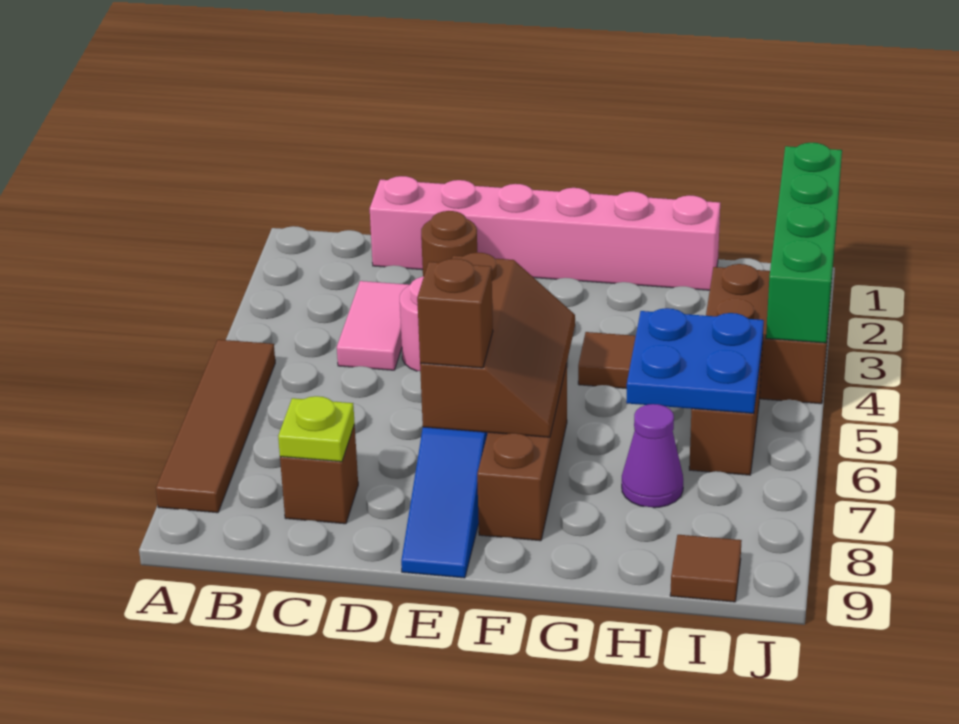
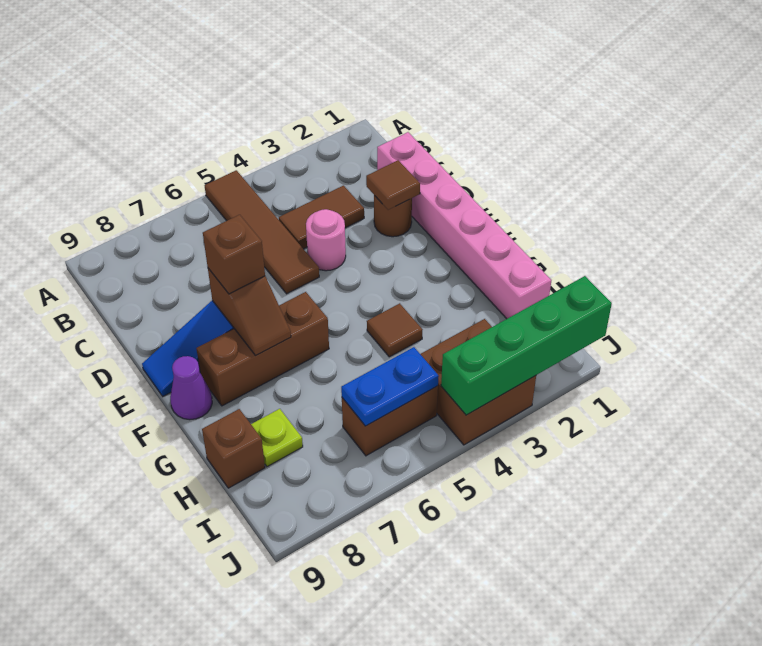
brown 1x4 tile [156,340,275,513] -> brown 1x4 tile turned to [205,170,319,294]
pink 1x2 tile [337,281,409,370] -> brown 1x2 tile [279,186,364,249]
brown 1x1 brick [280,425,358,524] -> brown 1x1 brick moved to [202,409,265,488]
lime 1x1 plate [278,396,355,462] -> lime 1x1 plate moved to [251,409,303,467]
brown 2x3 slope [420,252,575,437] -> brown 1x2 slope [208,268,291,355]
blue 2x2 plate [626,308,764,413] -> blue 1x2 plate [341,347,439,426]
purple 1x1 cone [622,404,683,508] -> purple 1x1 cone moved to [170,356,212,420]
brown 1x1 tile [670,535,742,602] -> brown 1x1 tile moved to [366,160,420,210]

